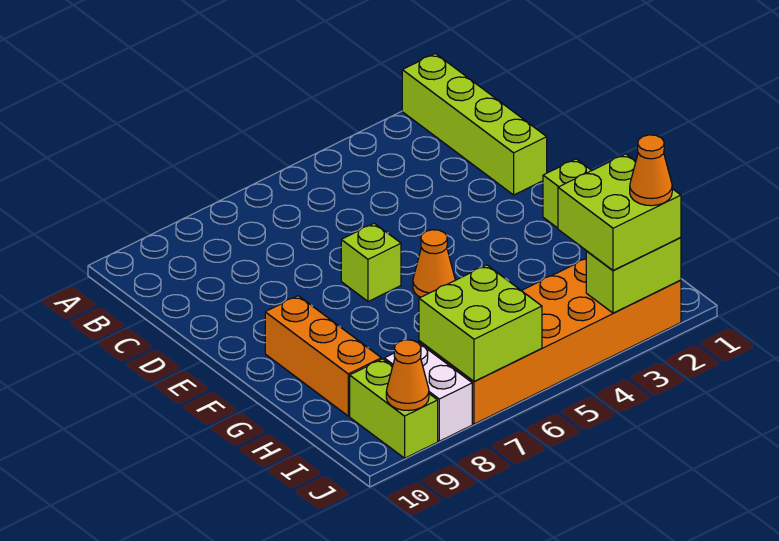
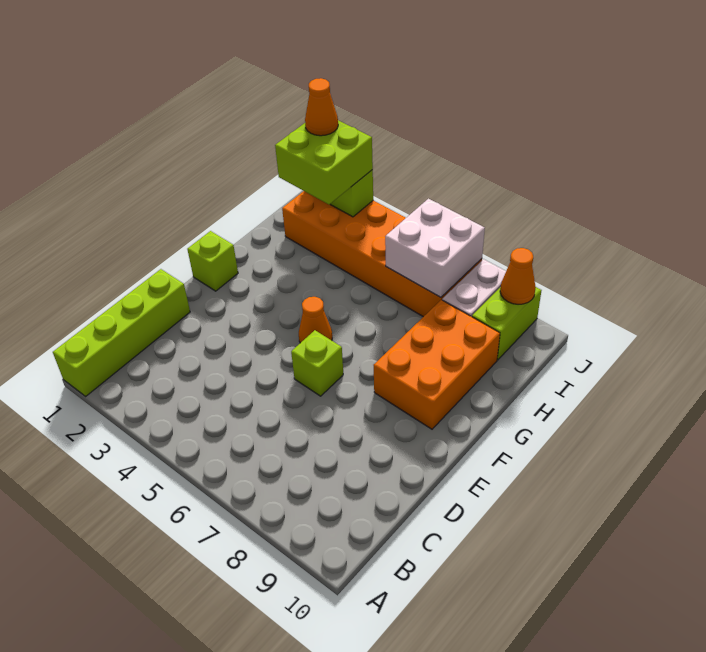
orange 1x3 brick [265,296,381,416] -> orange 2x3 brick [374,300,500,429]
lime 2x2 brick [419,265,542,381] -> white 2x2 brick [385,199,485,297]

